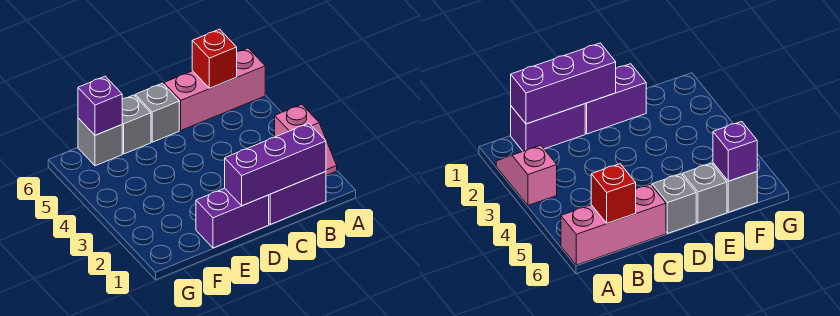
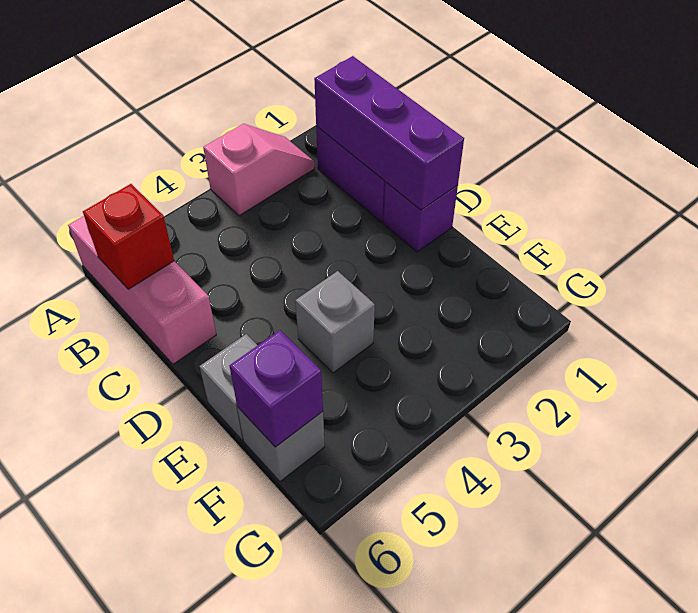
purple 1x2 brick [196,188,269,248] -> purple 1x1 brick [384,182,458,252]
grey 1x1 brick [135,83,179,142] -> grey 1x1 brick moved to [295,271,375,373]

